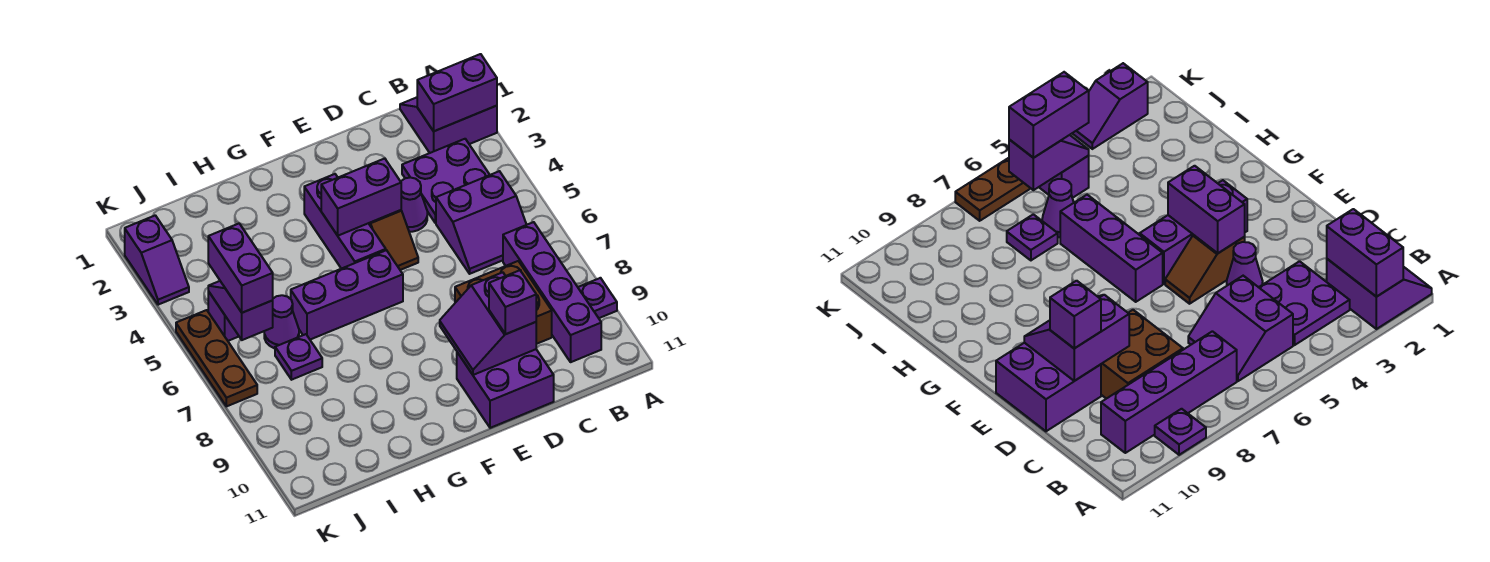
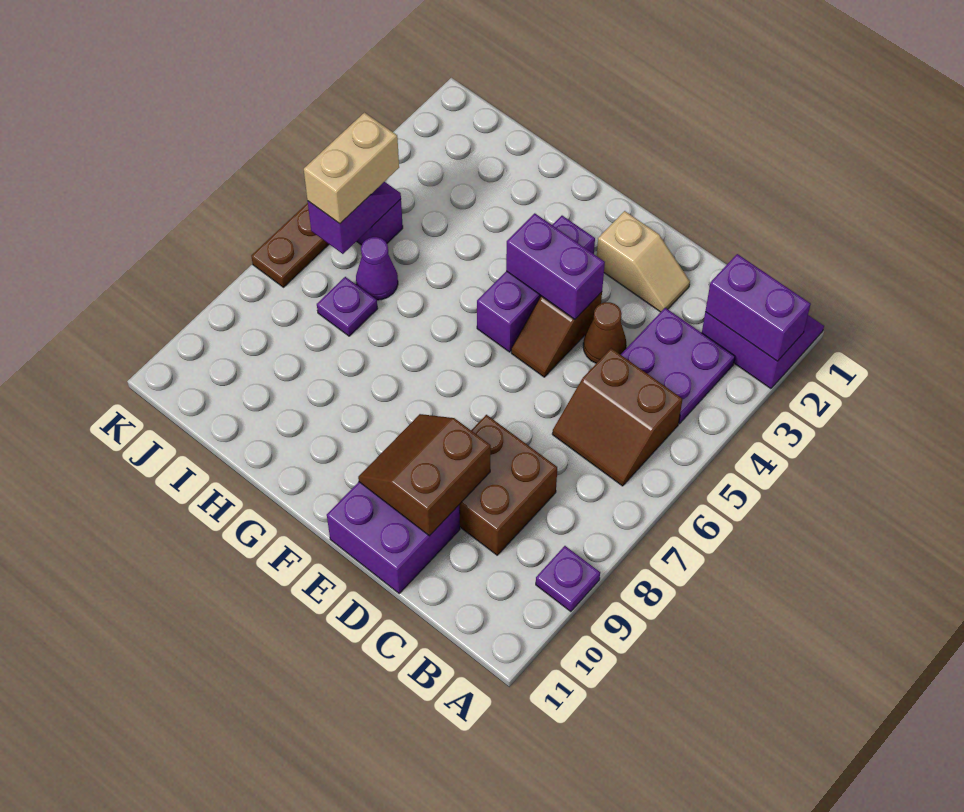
purple 2x2 slope [436,171,526,274] -> brown 2x2 slope [552,348,682,486]
purple 1x4 brick [503,222,601,362] -> none
none -> tan 1x2 slope [597,211,690,312]
purple 1x1 cone [401,177,427,232] -> brown 1x1 cone [583,302,626,363]
purple 2x2 slope [440,272,536,375] -> brown 2x2 slope [358,414,491,536]
purple 1x1 brick [489,270,536,334] -> none
purple 1x3 brick [291,250,403,340] -> none
purple 1x2 brick [208,223,273,313] -> tan 1x2 brick [304,113,399,224]
purple 1x2 slope [125,215,189,305] -> none

